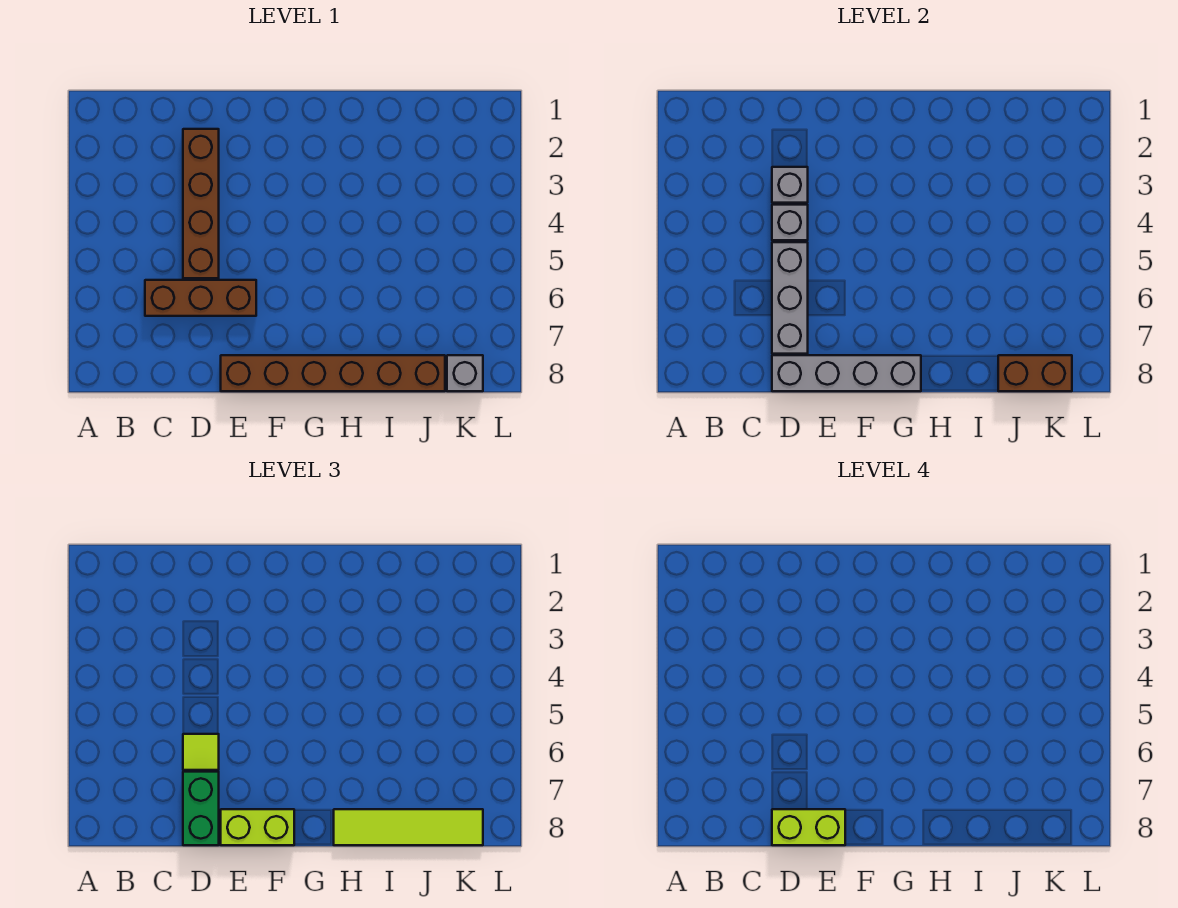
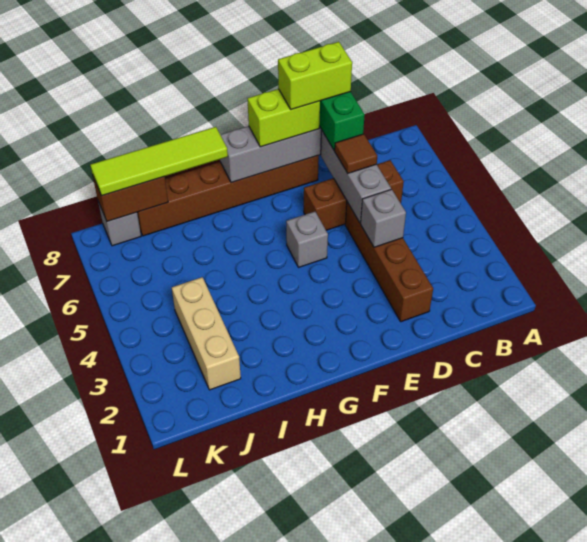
grey 1x1 brick [772,167,808,203] -> grey 1x1 brick moved to [286,212,328,267]
lime 1x1 tile [183,734,219,770] -> brown 1x1 tile [335,134,377,173]
none -> tan 1x3 brick [172,277,241,390]

